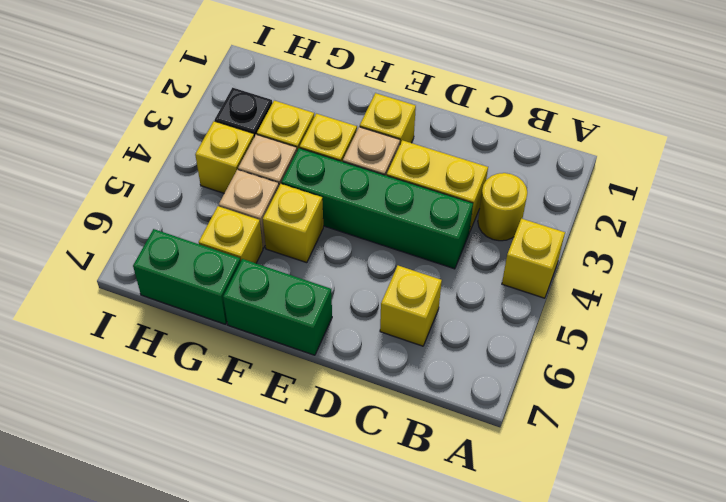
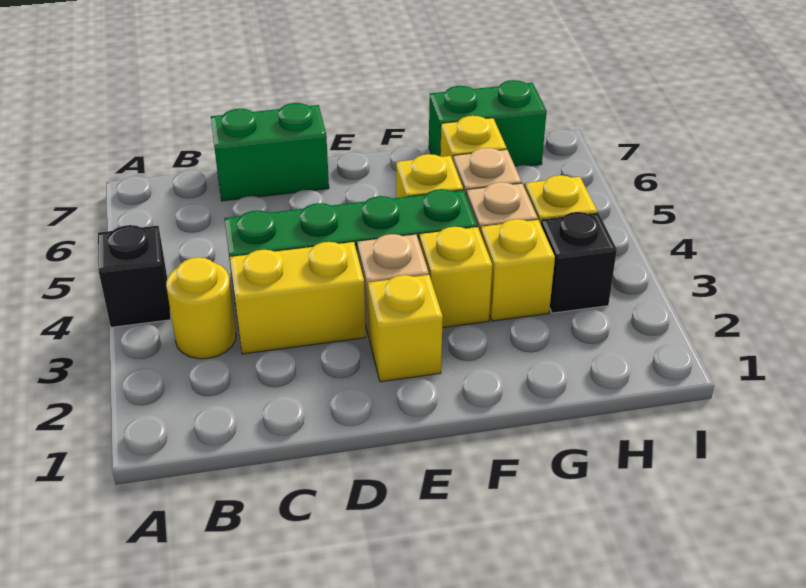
yellow 1x1 brick [502,219,565,298] -> black 1x1 brick [98,225,171,327]
yellow 1x1 brick [380,266,442,346] -> none
green 1x2 brick [223,259,332,355] -> green 1x2 brick moved to [211,103,329,201]

